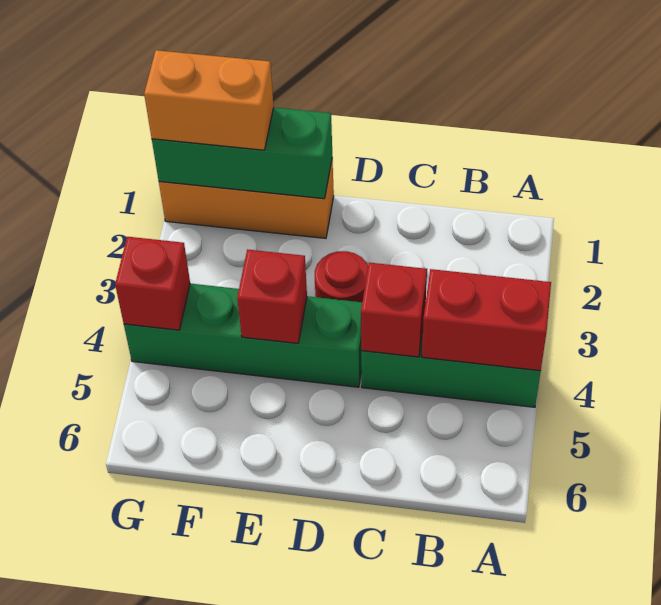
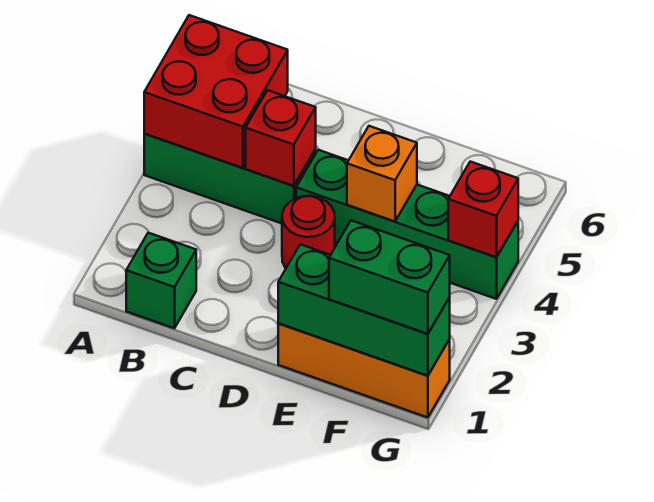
red 1x2 brick [422,269,551,371] -> red 2x2 brick [144,15,288,168]
none -> green 1x1 brick [126,233,196,328]
red 1x1 brick [237,249,307,343] -> orange 1x1 brick [347,126,417,221]
orange 1x2 brick [144,50,274,150] -> green 1x2 brick [329,221,450,334]

